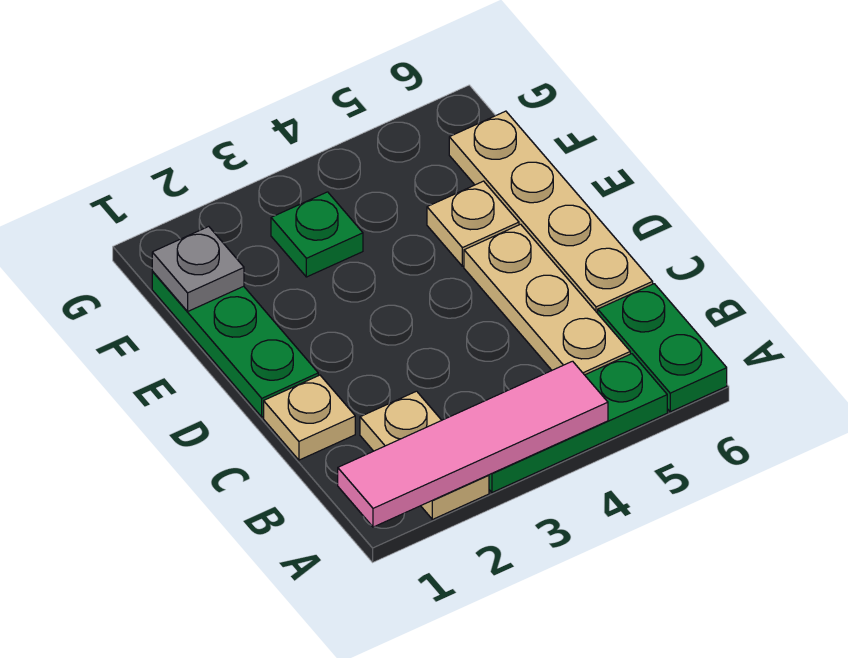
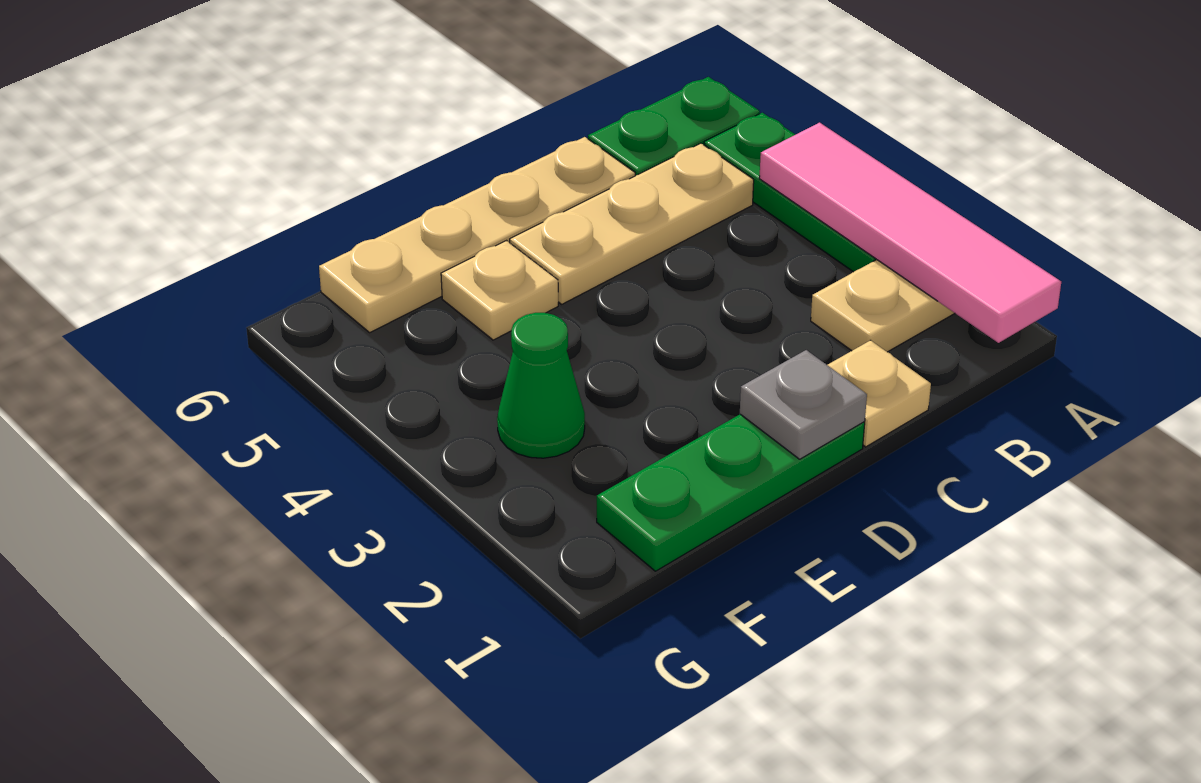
grey 1x1 plate [152,226,244,311] -> grey 1x1 plate moved to [740,350,867,459]
green 1x1 plate [271,192,363,277] -> green 1x1 cone [497,313,585,458]

